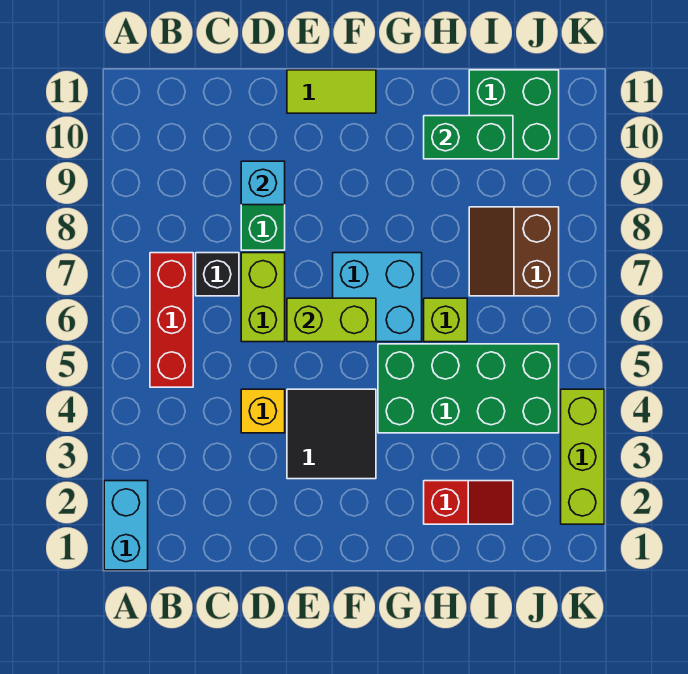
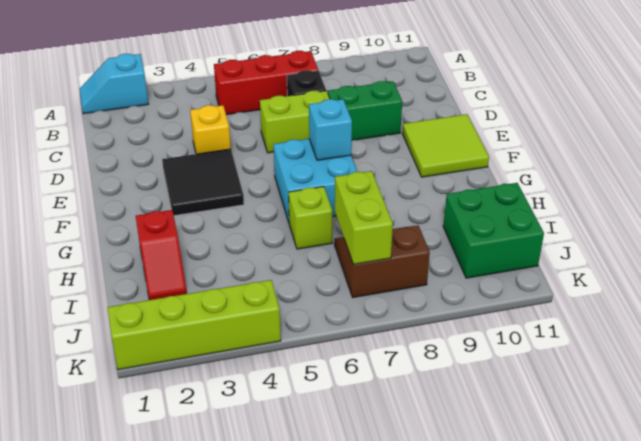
cyan 1x2 brick [104,481,148,570] -> cyan 1x2 slope [80,54,148,114]
cyan 1x1 brick [241,161,285,205] -> cyan 1x1 brick moved to [309,99,352,160]
lime 1x2 brick [287,298,376,342] -> lime 1x2 brick moved to [335,171,393,264]
lime 1x2 tile [287,70,376,113] -> lime 2x2 tile [402,114,489,177]
green 2x4 brick [378,344,559,433] -> none
green 1x2 brick [424,116,513,159] -> none
lime 1x3 brick [561,389,604,524] -> lime 1x4 brick [108,280,281,370]

